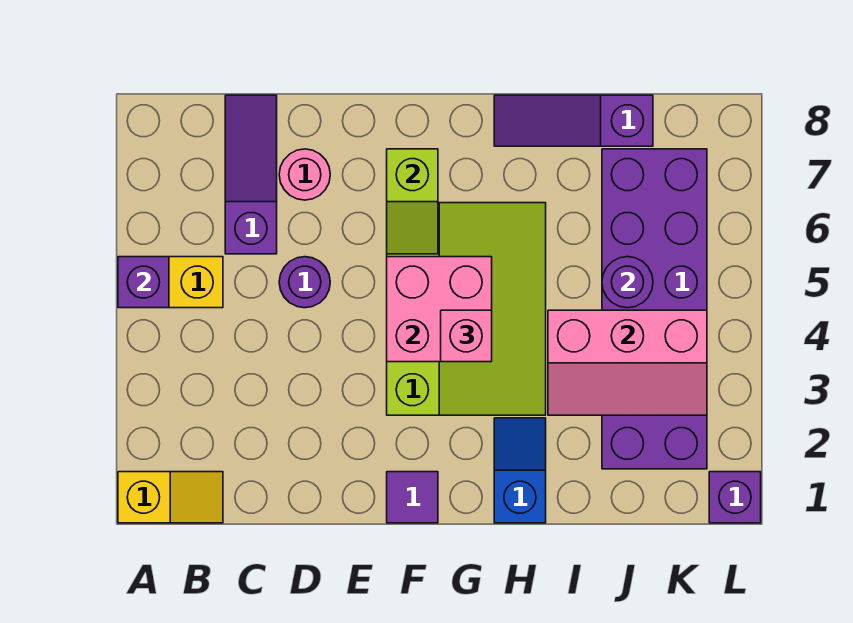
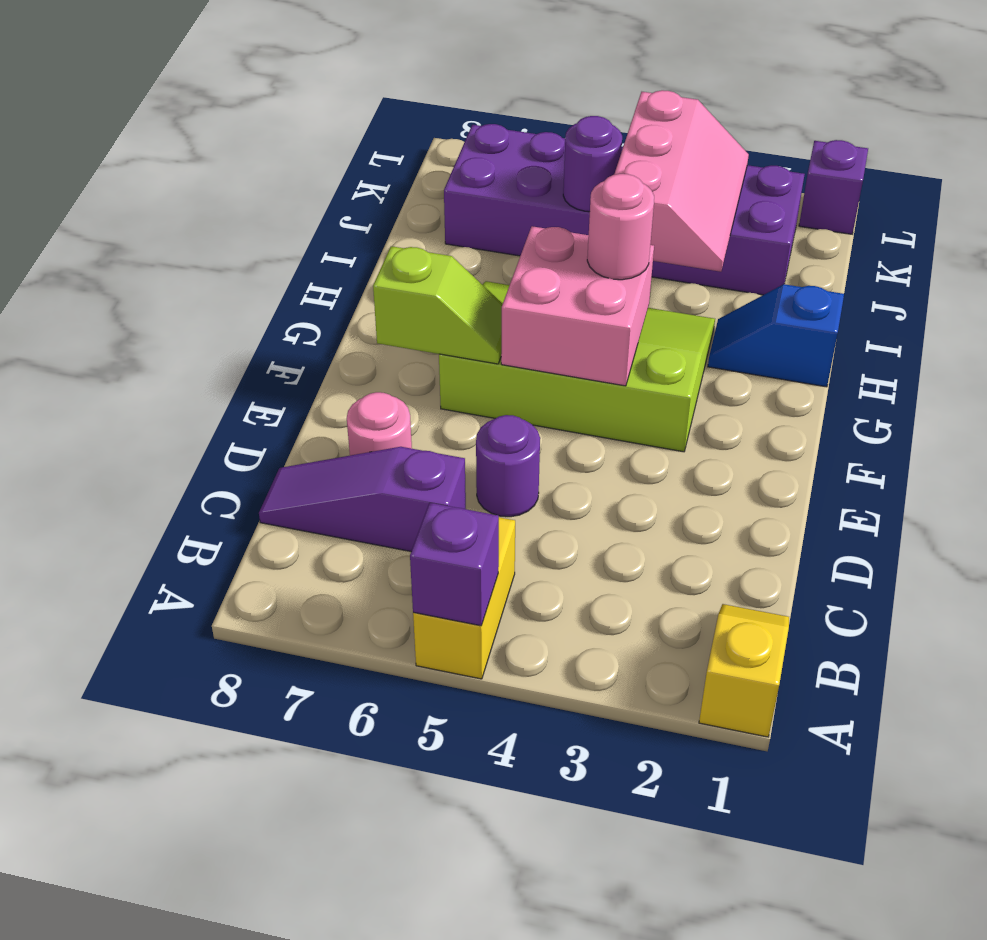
purple 1x1 tile [387,472,438,523] -> none
pink 1x1 brick [441,310,492,362] -> pink 1x1 round brick [587,174,654,280]
purple 1x3 slope [494,95,653,146] -> none

